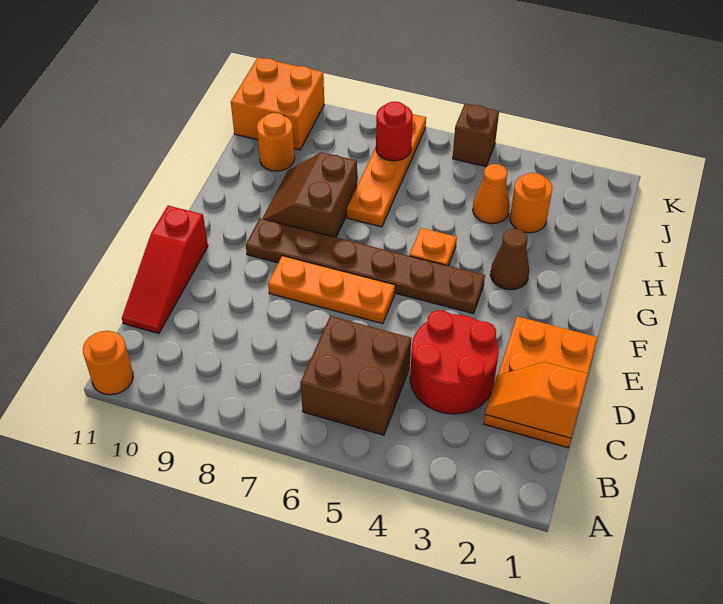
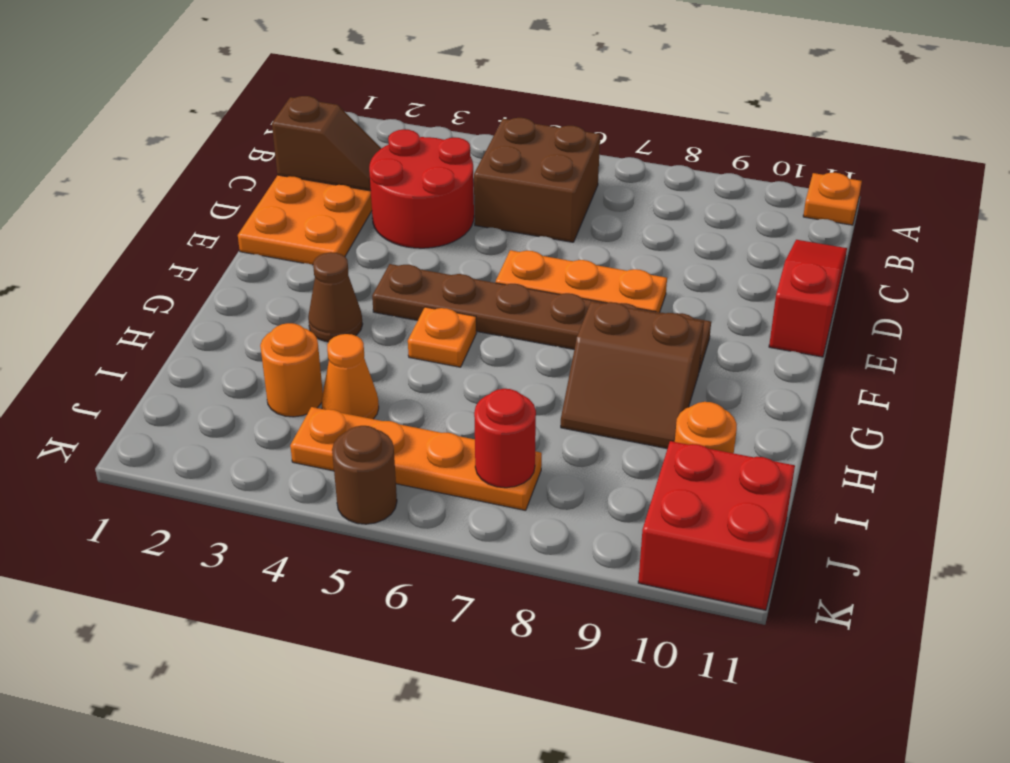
orange 1x1 round brick [83,331,133,395] -> orange 1x1 plate [803,173,862,225]
orange 1x2 slope [485,362,588,438] -> brown 1x2 slope [272,96,381,191]
brown 2x2 slope [262,152,357,237] -> brown 2x2 slope turned to [561,301,704,449]
orange 1x4 plate [347,114,426,227] -> orange 1x4 plate turned to [290,407,542,510]
orange 2x2 brick [231,57,324,150] -> red 2x2 brick [638,441,795,610]
brown 1x1 brick [453,104,499,166] -> brown 1x1 round brick [332,426,397,524]

